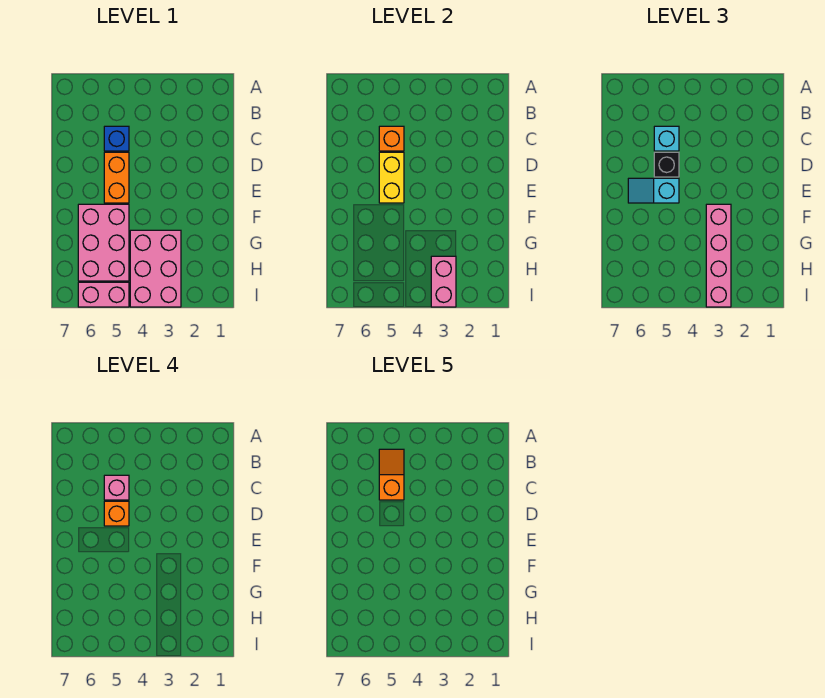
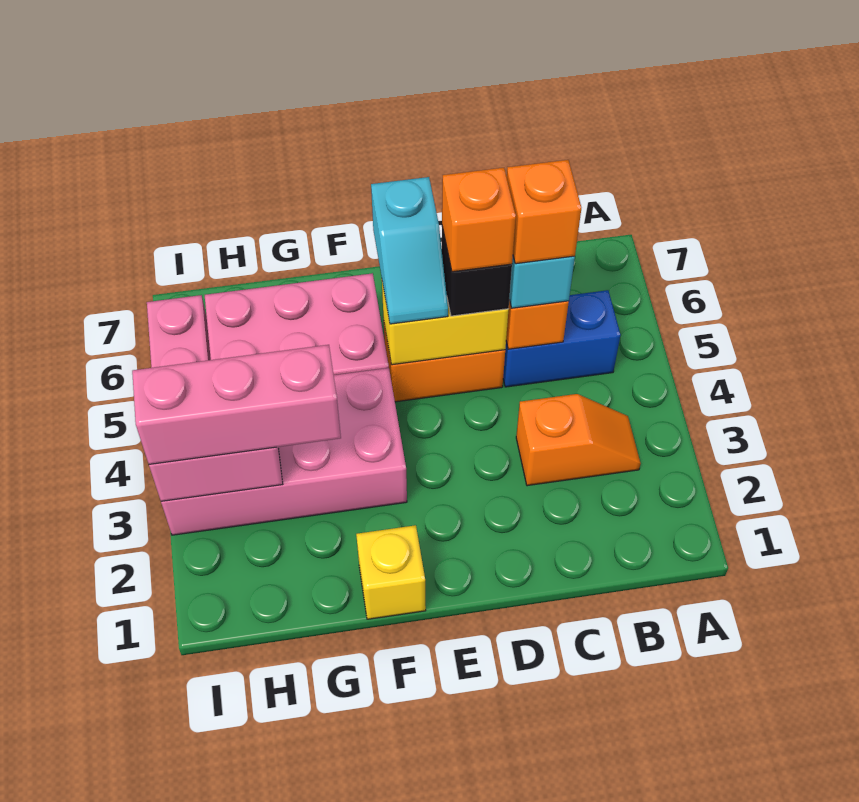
orange 1x2 slope [379,449,404,500] -> orange 1x2 slope moved to [516,394,641,486]
blue 1x1 brick [104,126,129,151] -> blue 1x2 brick [503,290,621,387]
pink 1x1 brick [104,475,129,500] -> orange 1x1 brick [507,160,581,264]
cyan 1x2 slope [628,178,679,203] -> cyan 1x2 slope turned to [371,177,448,324]
none -> yellow 1x1 brick [356,525,426,619]
pink 1x4 brick [706,204,731,307] -> pink 1x3 brick [132,345,341,464]
pink 2x3 brick [130,230,181,307] -> pink 2x4 brick [161,368,407,535]

